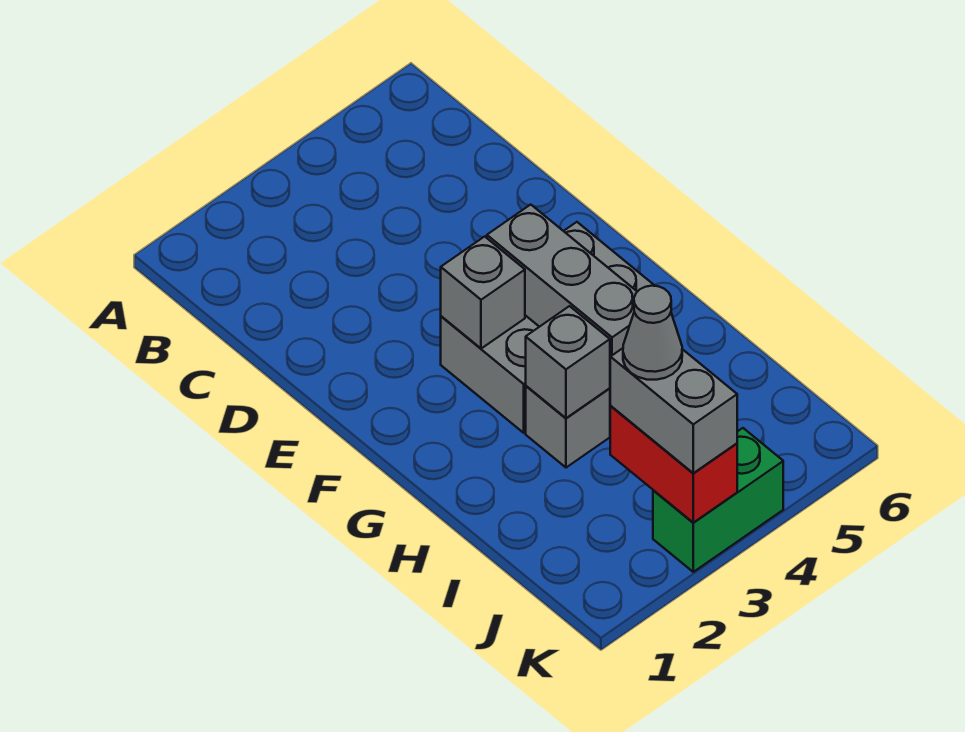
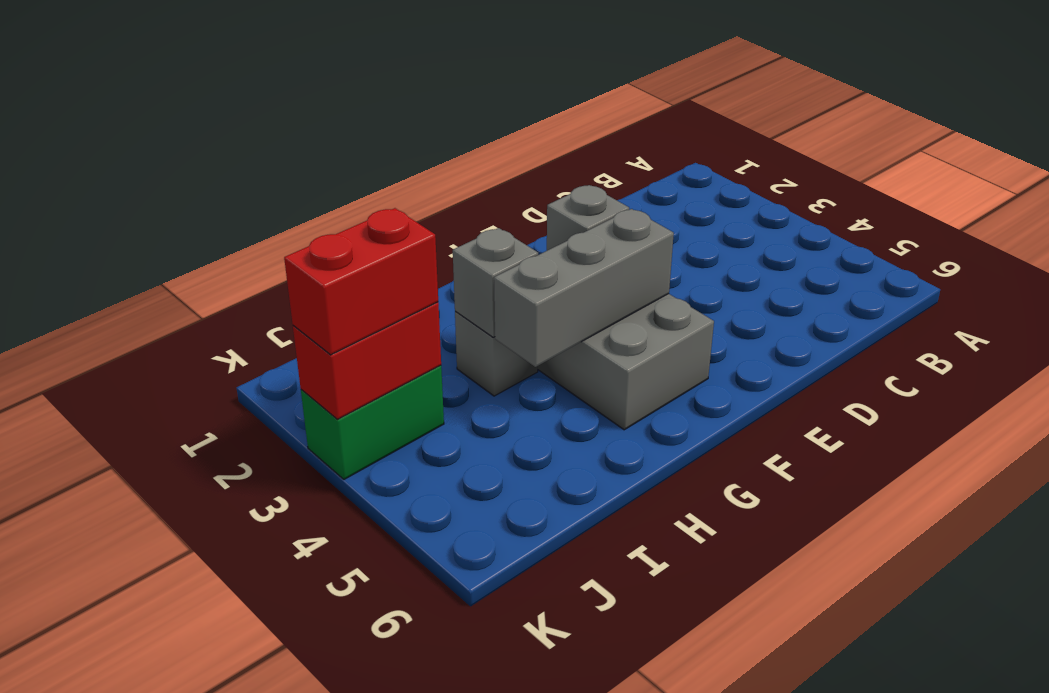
grey 1x2 brick [610,348,737,473] -> red 1x2 brick [284,208,438,355]
grey 1x1 cone [623,286,682,380] -> none
green 1x2 brick [653,428,783,572] -> green 1x2 brick turned to [301,365,444,479]

